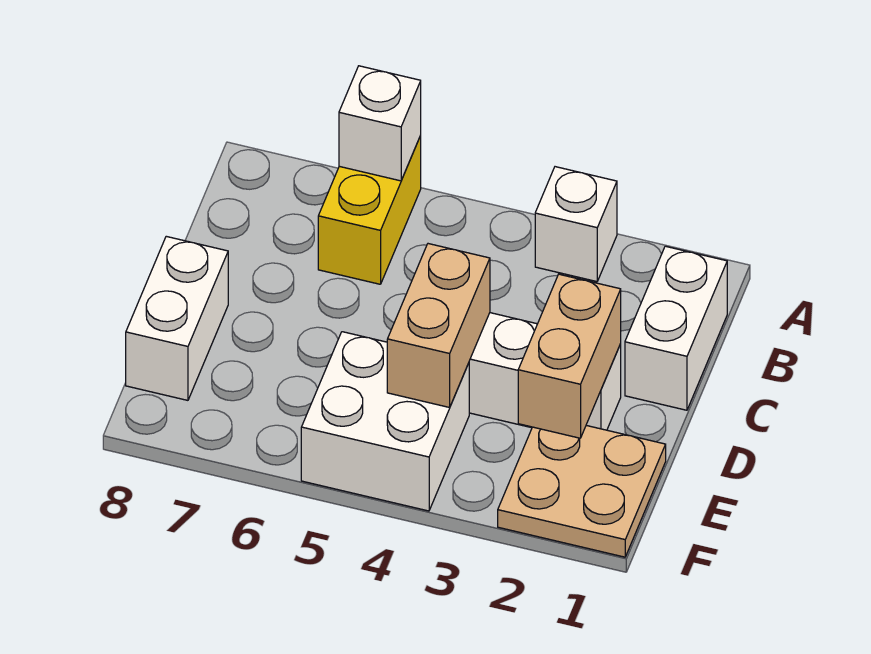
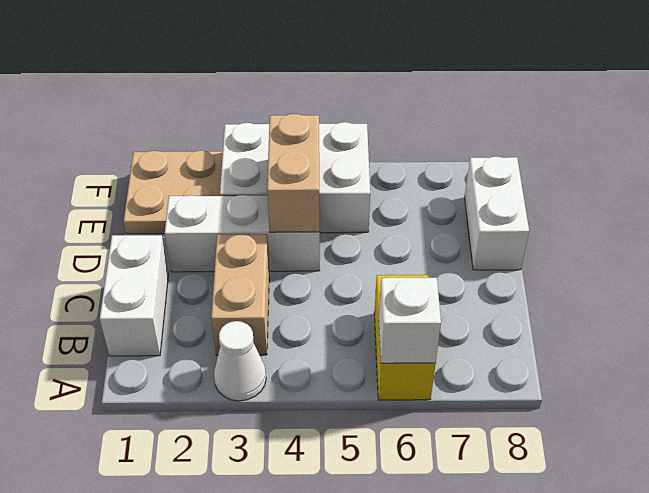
white 1x1 brick [535,167,617,282] -> white 1x1 cone [214,321,266,401]
tan 1x2 brick [518,274,621,438] -> tan 1x2 brick moved to [211,235,269,355]
white 2x2 brick [301,332,469,511] -> white 2x3 brick [220,122,370,233]

